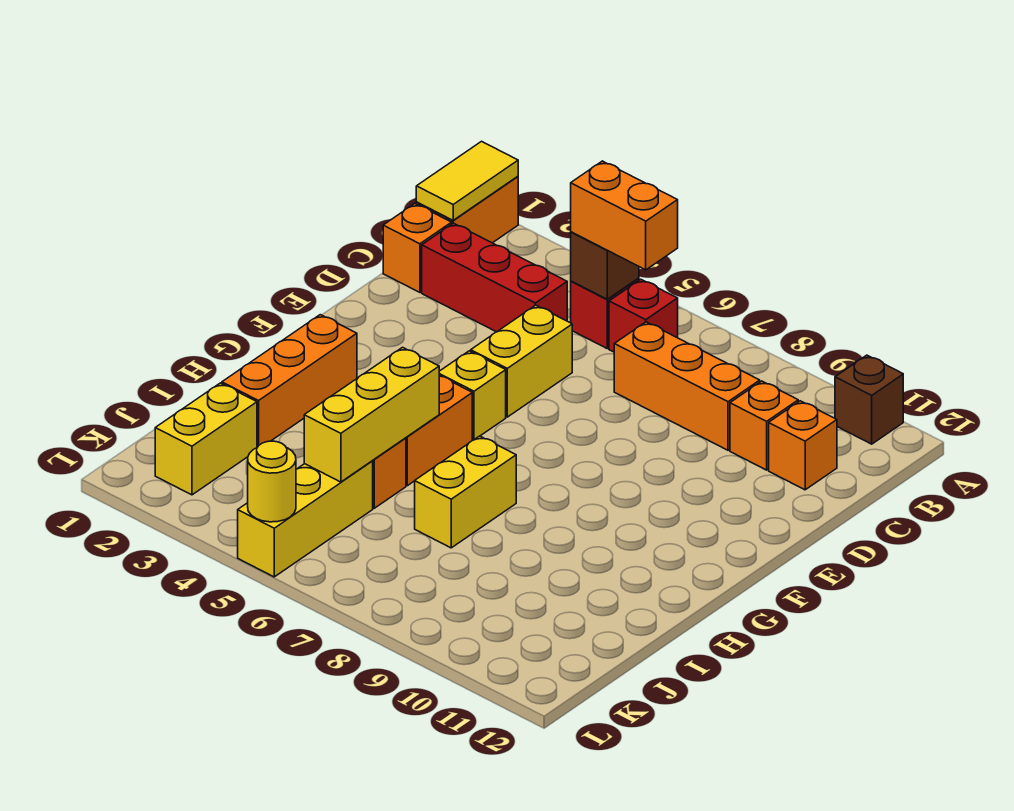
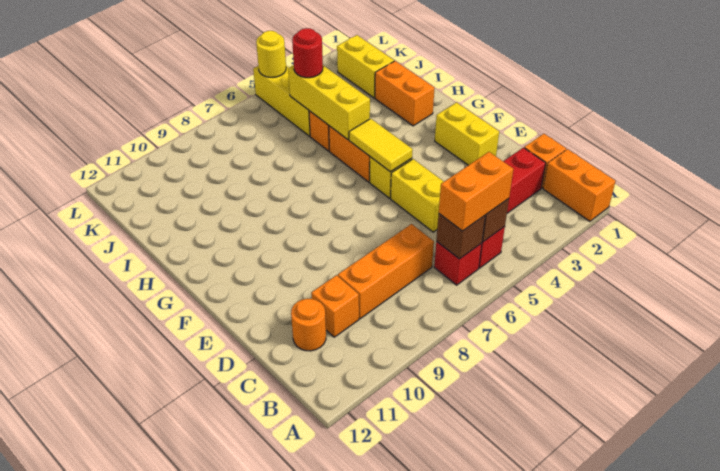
yellow 1x2 tile [416,141,518,220] -> yellow 1x2 tile moved to [349,119,413,172]
brown 1x1 brick [835,355,903,444] -> brown 1x1 brick moved to [436,214,485,259]
orange 1x1 brick [769,401,837,490] -> orange 1x1 round brick [291,299,326,351]
orange 1x3 brick [222,315,357,447] -> orange 1x2 brick [375,61,434,126]
yellow 1x2 brick [415,436,516,548] -> yellow 1x2 brick moved to [435,102,499,165]
none -> red 1x1 round brick [292,28,323,78]

